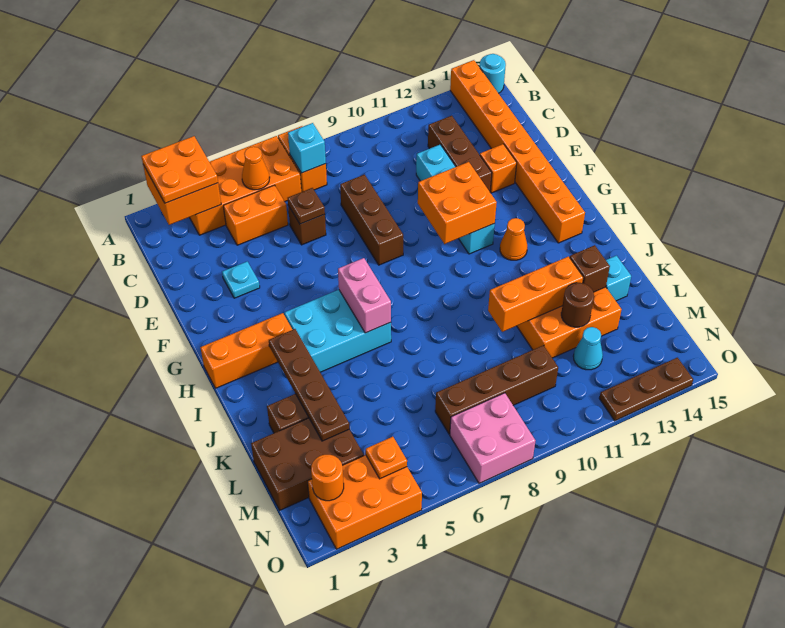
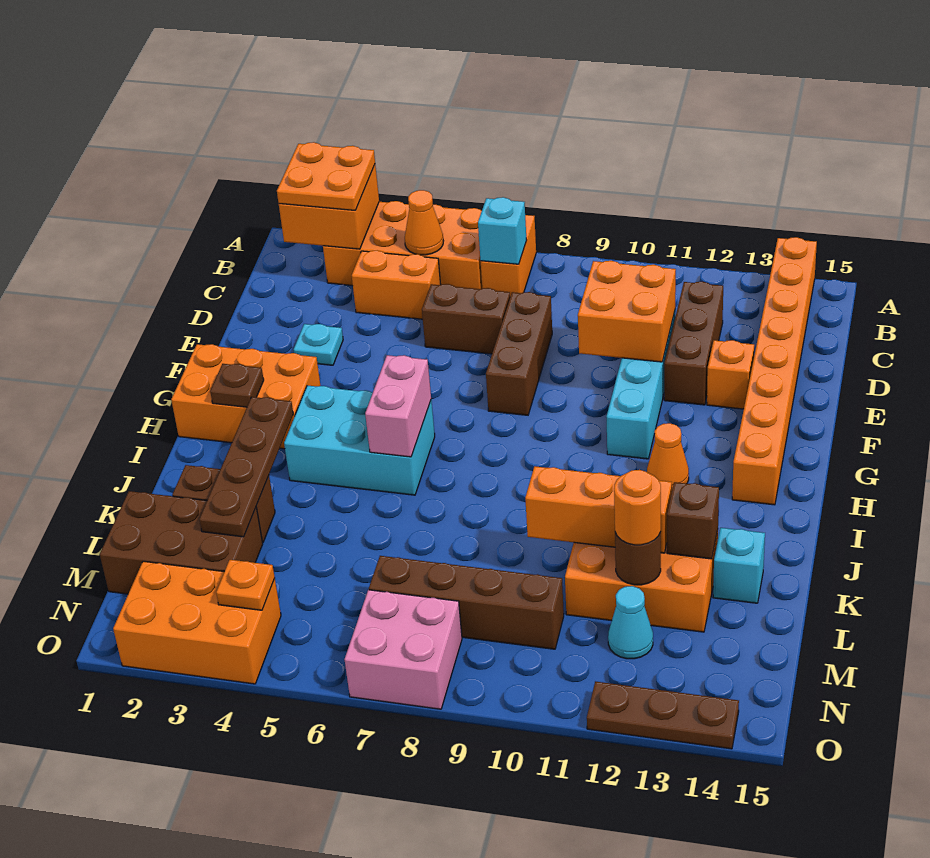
cyan 1x1 round brick [480,54,506,93] -> none
brown 1x1 brick [288,205,326,245] -> brown 1x2 brick [422,284,510,354]
brown 1x1 plate [288,188,325,224] -> brown 1x1 plate moved to [210,364,264,407]
orange 2x2 brick [418,162,497,244] -> orange 2x2 brick moved to [578,261,676,362]
orange 1x3 brick [200,313,292,388] -> orange 2x3 brick [171,344,321,449]
orange 1x1 round brick [311,455,344,501] -> orange 1x1 round brick moved to [614,470,661,545]

